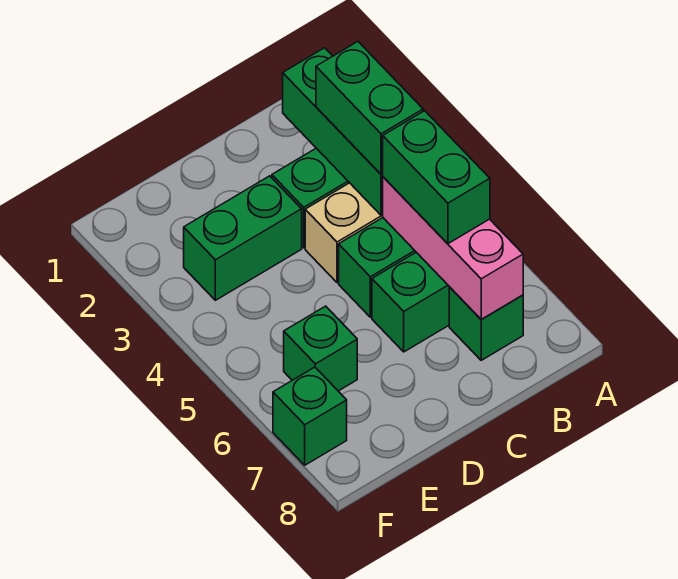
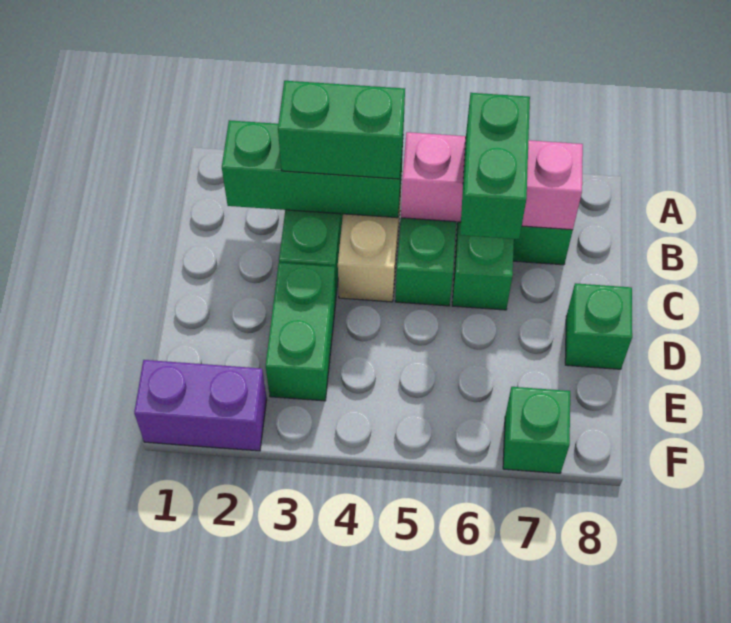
green 1x2 brick [383,111,490,244] -> green 1x2 brick turned to [460,93,530,239]
green 1x1 brick [284,306,357,391] -> green 1x1 brick moved to [565,283,632,369]
none -> purple 1x2 brick [134,360,267,451]

